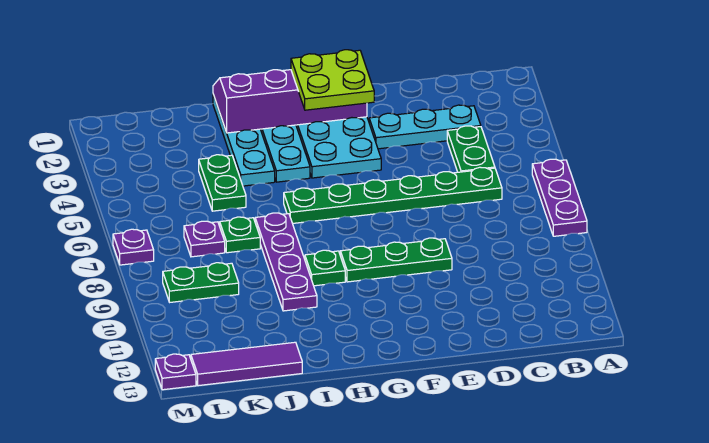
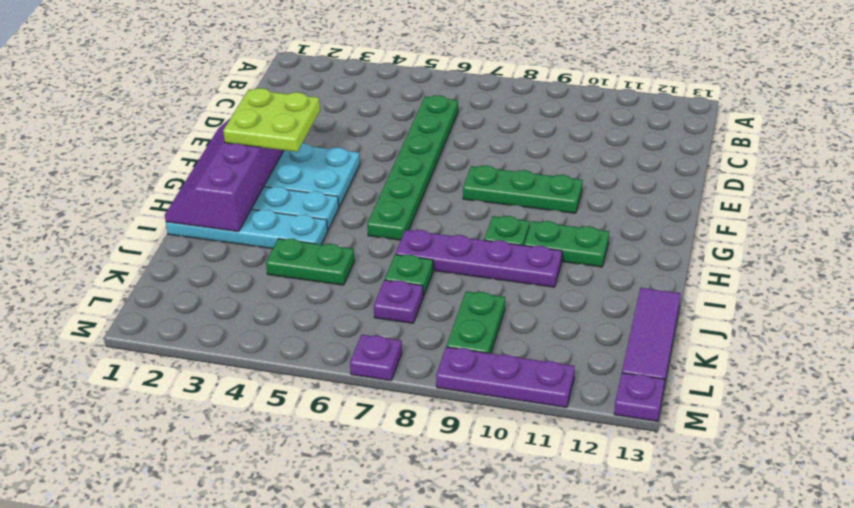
purple 1x3 plate [532,159,587,236] -> purple 1x3 plate moved to [436,347,575,408]
cyan 1x3 plate [369,105,481,149] -> none
green 1x2 plate [447,126,495,172] -> green 1x2 plate moved to [524,221,609,267]
green 1x3 plate [340,238,452,282] -> green 1x3 plate turned to [463,165,583,213]

